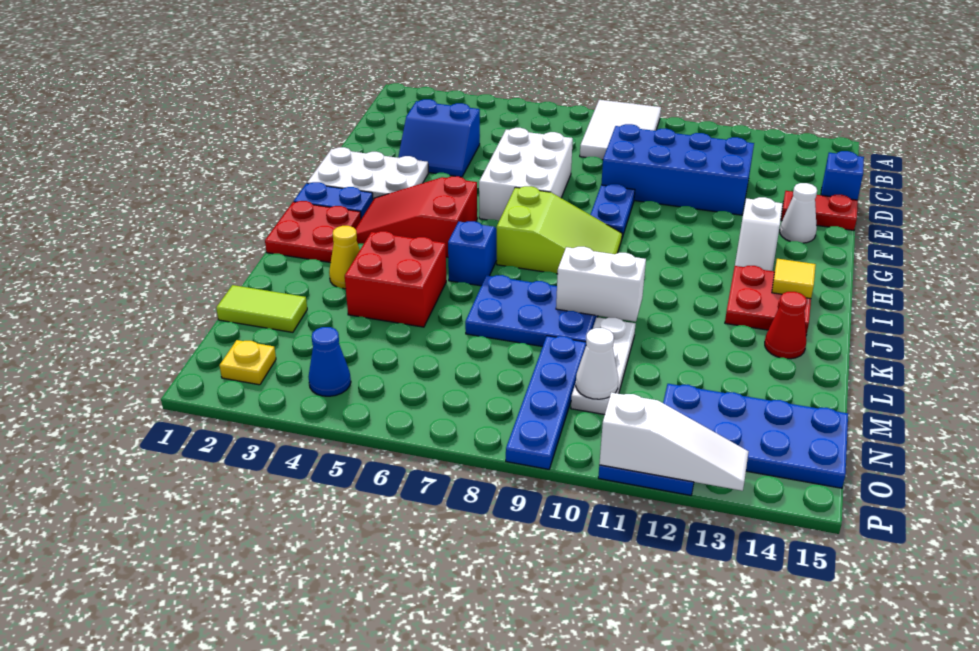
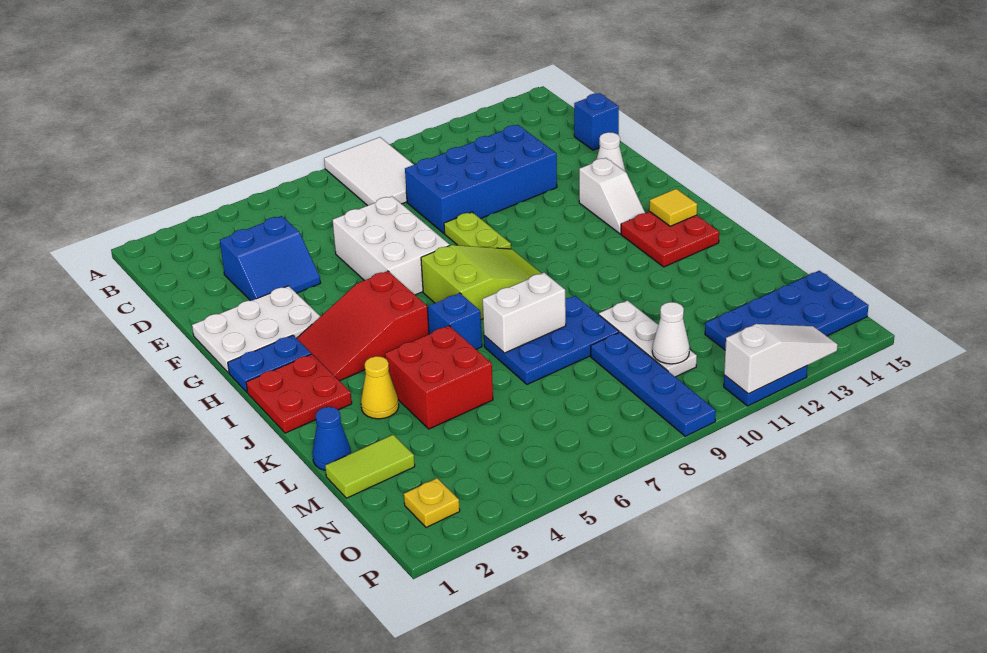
red 1x2 plate [781,191,858,230] -> none
blue 1x2 plate [590,184,635,238] -> lime 1x2 plate [444,212,511,249]
white 1x2 brick [556,247,646,322] -> white 1x2 brick moved to [483,273,566,353]
red 1x1 cone [765,292,807,359] -> none
blue 1x1 cone [308,327,351,396] -> blue 1x1 cone moved to [312,407,351,470]

